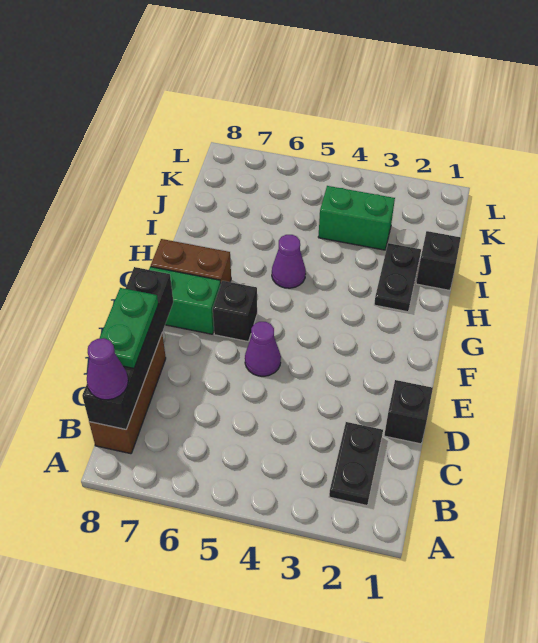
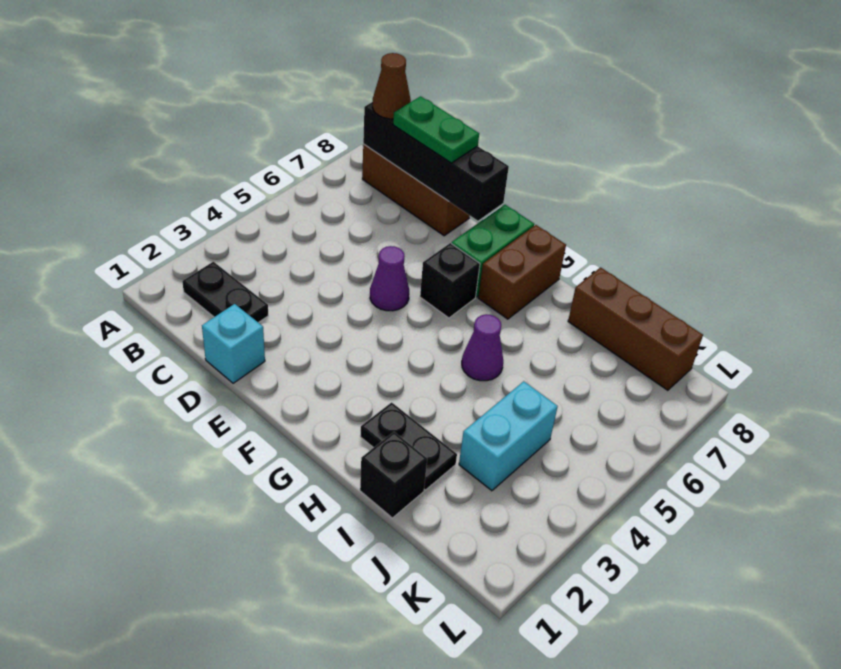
purple 1x1 cone [87,338,128,400] -> brown 1x1 cone [373,53,411,119]
black 1x1 brick [384,380,433,444] -> cyan 1x1 brick [202,304,265,383]
none -> brown 1x3 brick [568,267,703,390]
green 1x2 brick [318,186,395,250] -> cyan 1x2 brick [459,381,558,491]

